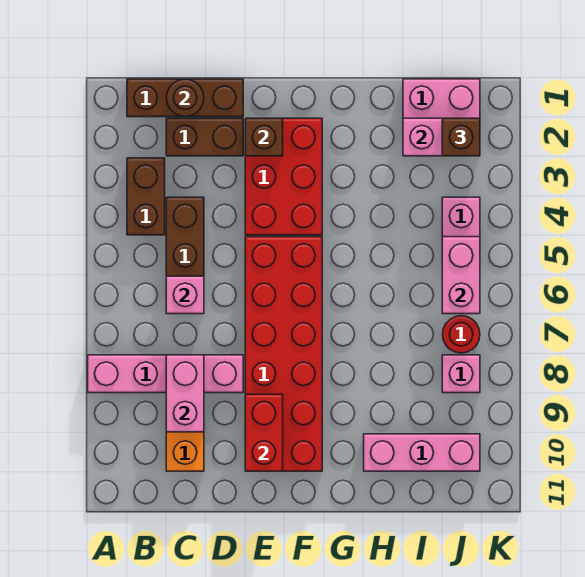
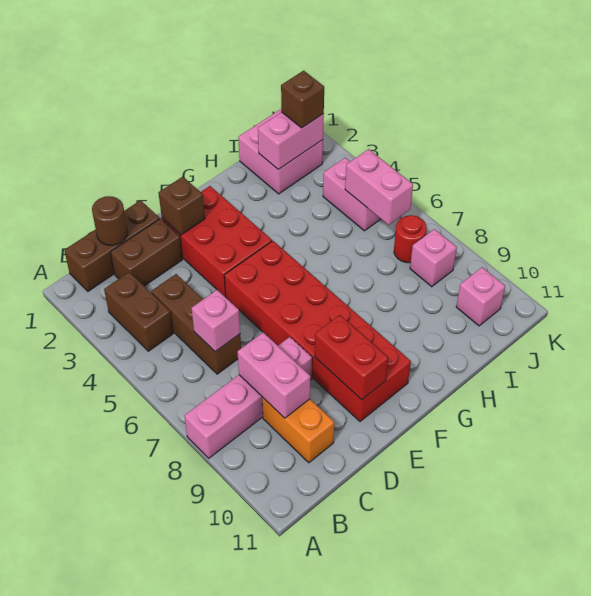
pink 1x3 brick [364,434,480,471] -> pink 1x1 brick [456,267,505,326]

